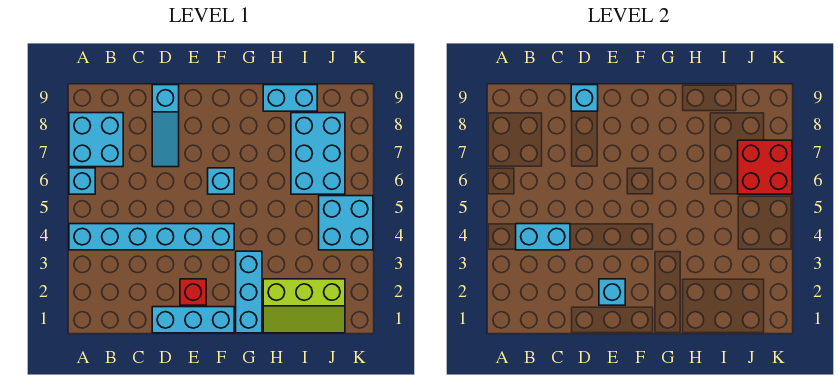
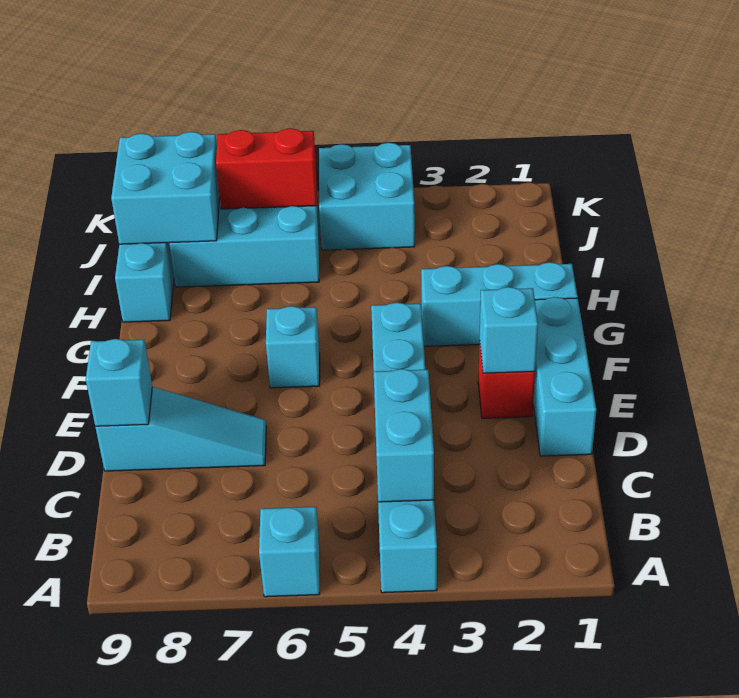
cyan 2x2 brick [69,113,123,167] -> cyan 2x2 brick moved to [111,132,220,244]
lime 2x3 slope [263,279,345,333] -> none
red 2x2 brick [738,140,792,194] -> red 1x2 brick [216,128,317,209]

